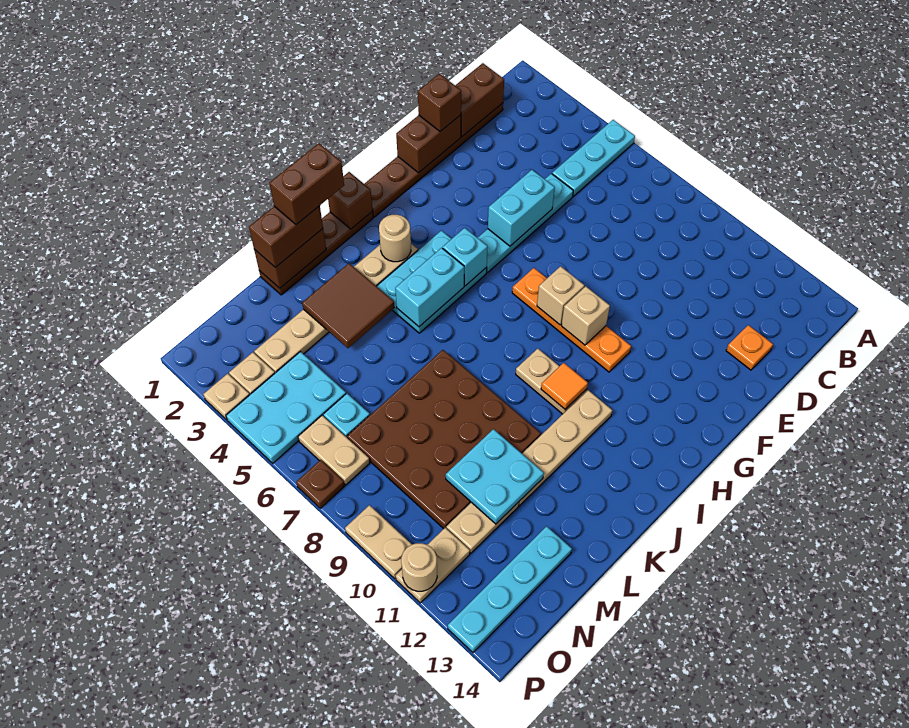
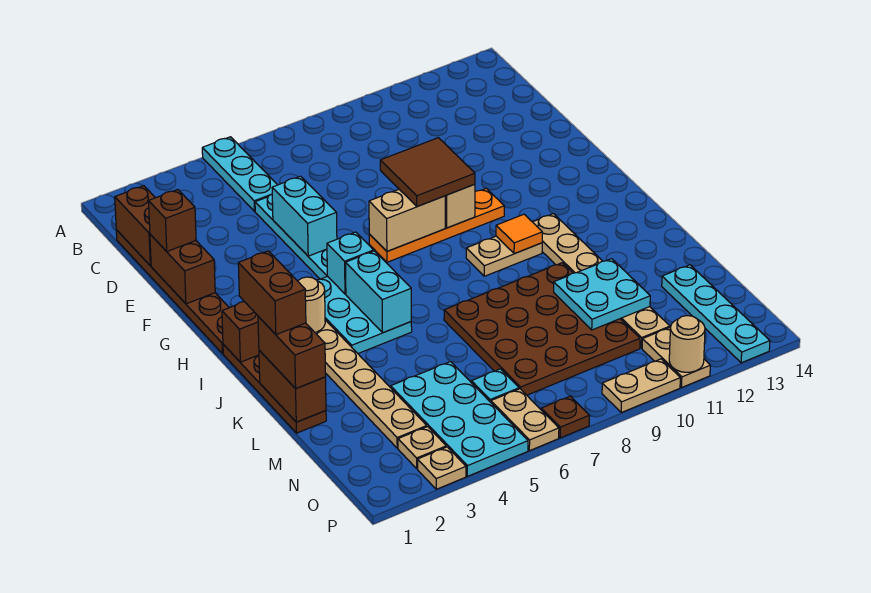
orange 1x1 plate [726,325,773,370] -> none
tan 1x1 brick [537,266,584,325] -> tan 1x2 brick [369,190,445,251]
brown 2x2 tile [302,263,395,348] -> brown 2x2 tile moved to [380,138,475,207]
cyan 2x3 plate [226,352,346,463] -> cyan 2x4 plate [391,362,528,476]
tan 1x2 plate [298,416,370,485] -> tan 1x2 plate turned to [491,389,559,451]

